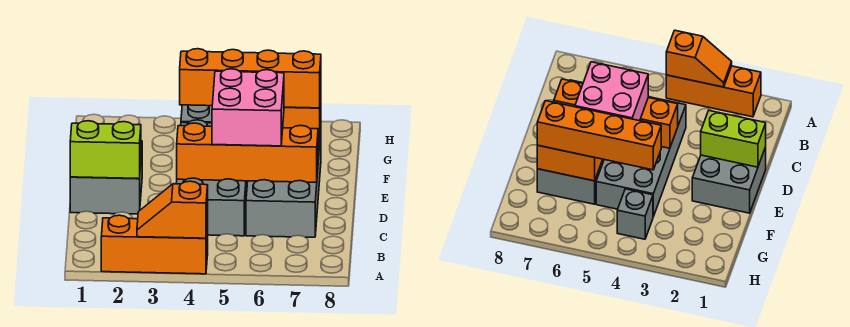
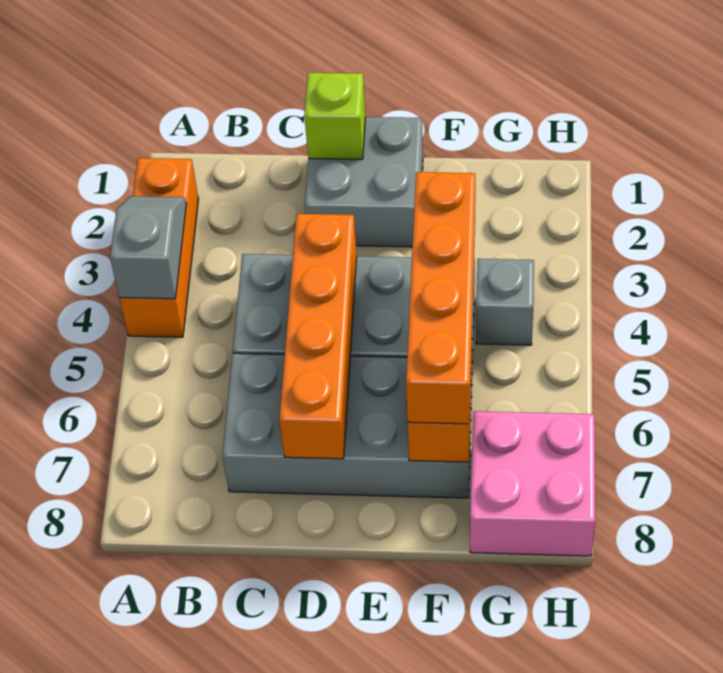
orange 1x2 slope [137,181,208,238] -> grey 1x2 slope [110,196,186,299]
lime 1x2 brick [70,121,141,179] -> lime 1x1 brick [304,73,365,159]
pink 2x2 brick [212,69,284,146] -> pink 2x2 brick moved to [470,411,595,556]

